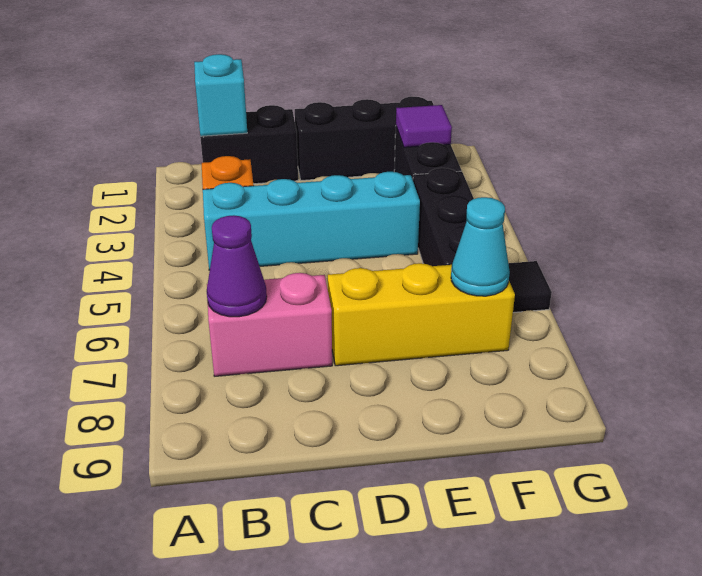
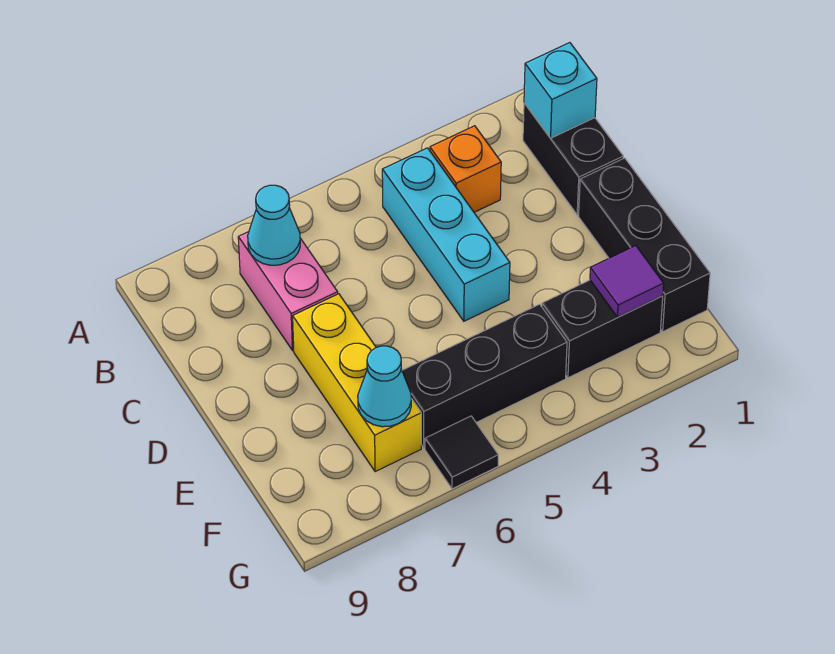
cyan 1x4 brick [203,172,420,270] -> cyan 1x3 brick [382,148,510,321]
purple 1x1 cone [207,215,267,317] -> cyan 1x1 cone [248,185,300,265]

